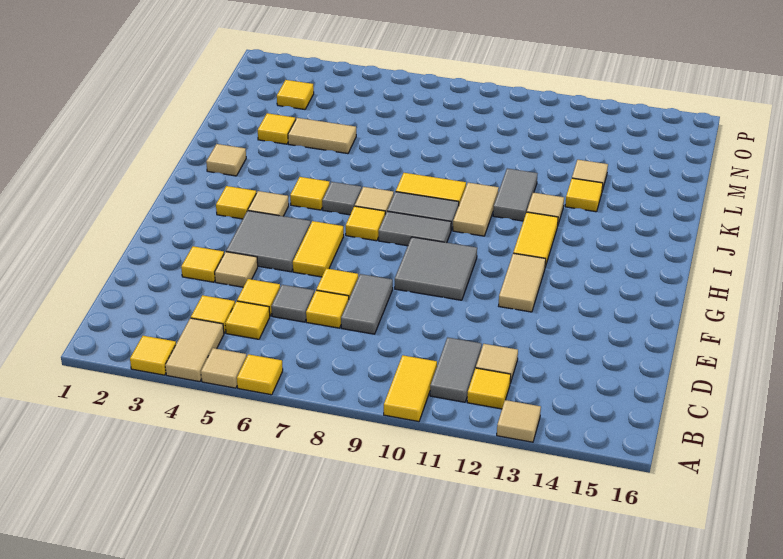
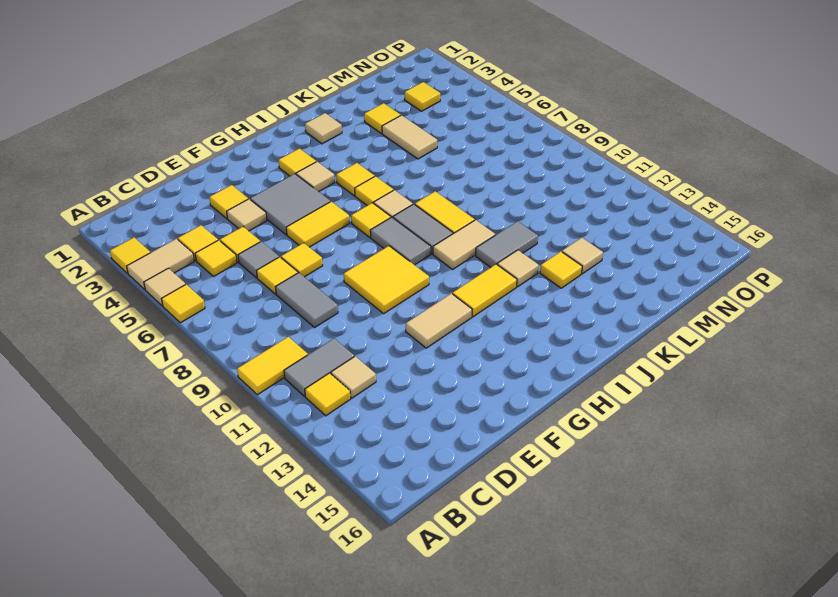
tan 1x1 tile [497,400,541,442] -> none
grey 1x2 tile [341,274,393,334] -> grey 1x2 tile turned to [276,273,338,327]
grey 2x2 tile [395,237,477,300] -> yellow 2x2 tile [344,246,429,314]
grey 1x1 tile [322,182,362,215] -> yellow 1x1 tile [355,176,393,206]

